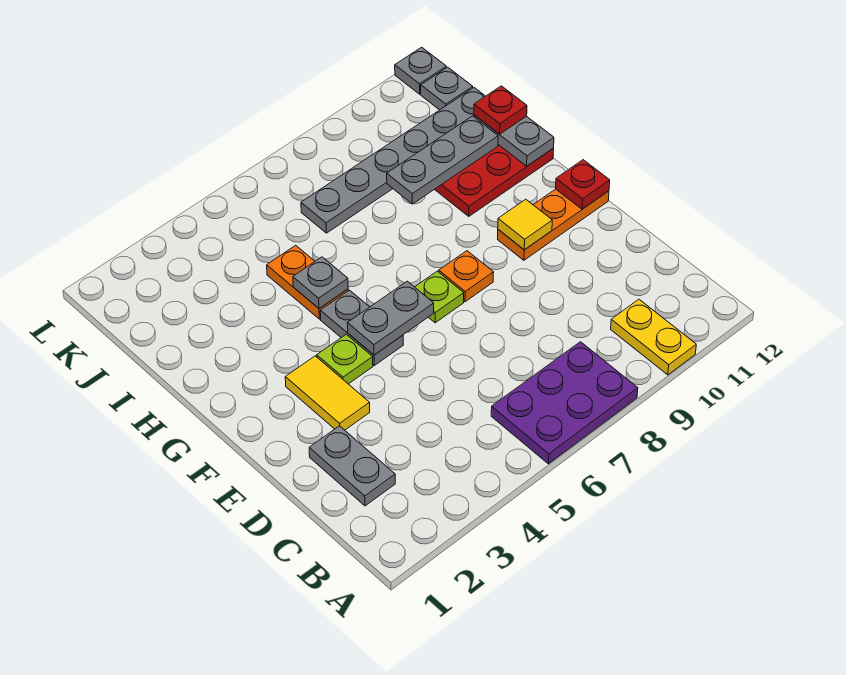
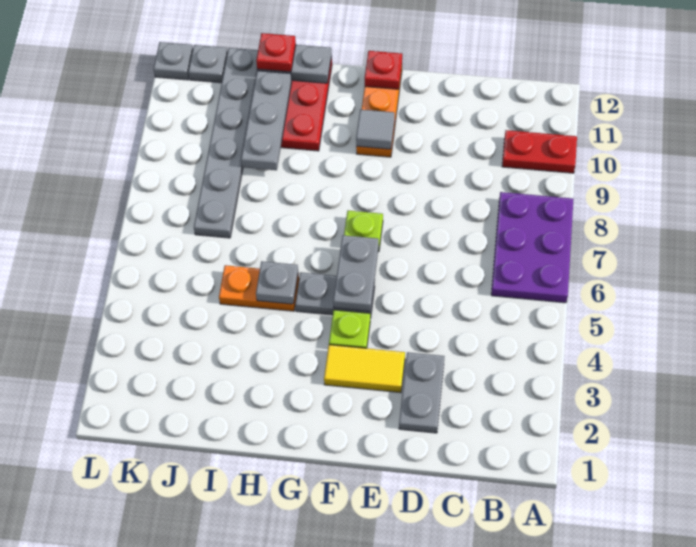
yellow 1x2 plate [611,299,696,375] -> red 1x2 plate [502,130,577,173]
grey 1x2 plate [309,426,395,506] -> grey 1x2 plate turned to [399,352,445,433]
orange 1x1 plate [439,251,494,302] -> none
yellow 1x1 tile [498,199,552,250] -> grey 1x1 tile [356,109,395,149]

